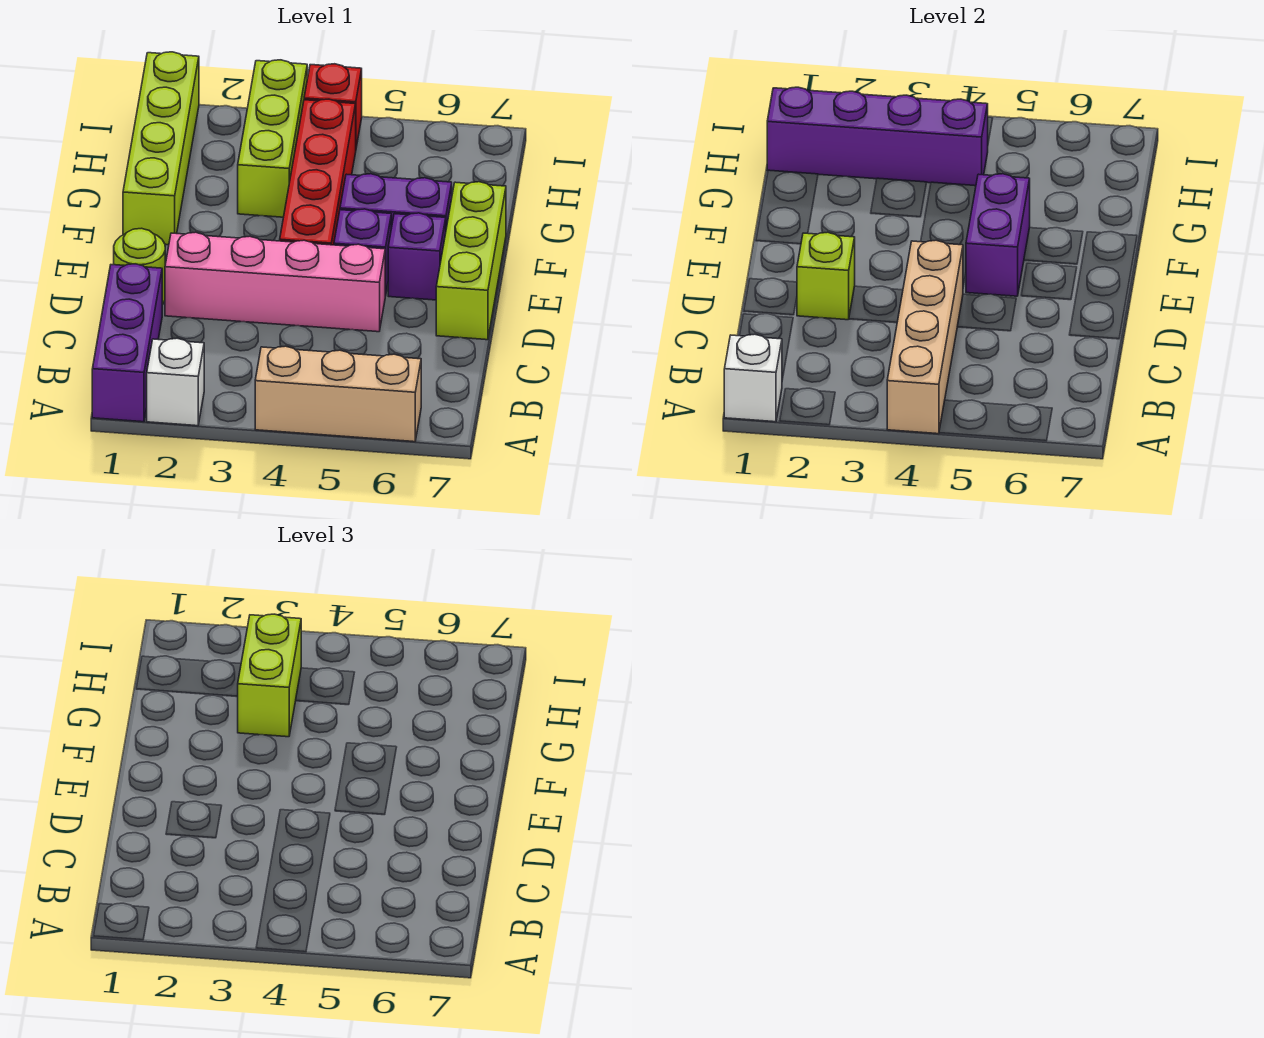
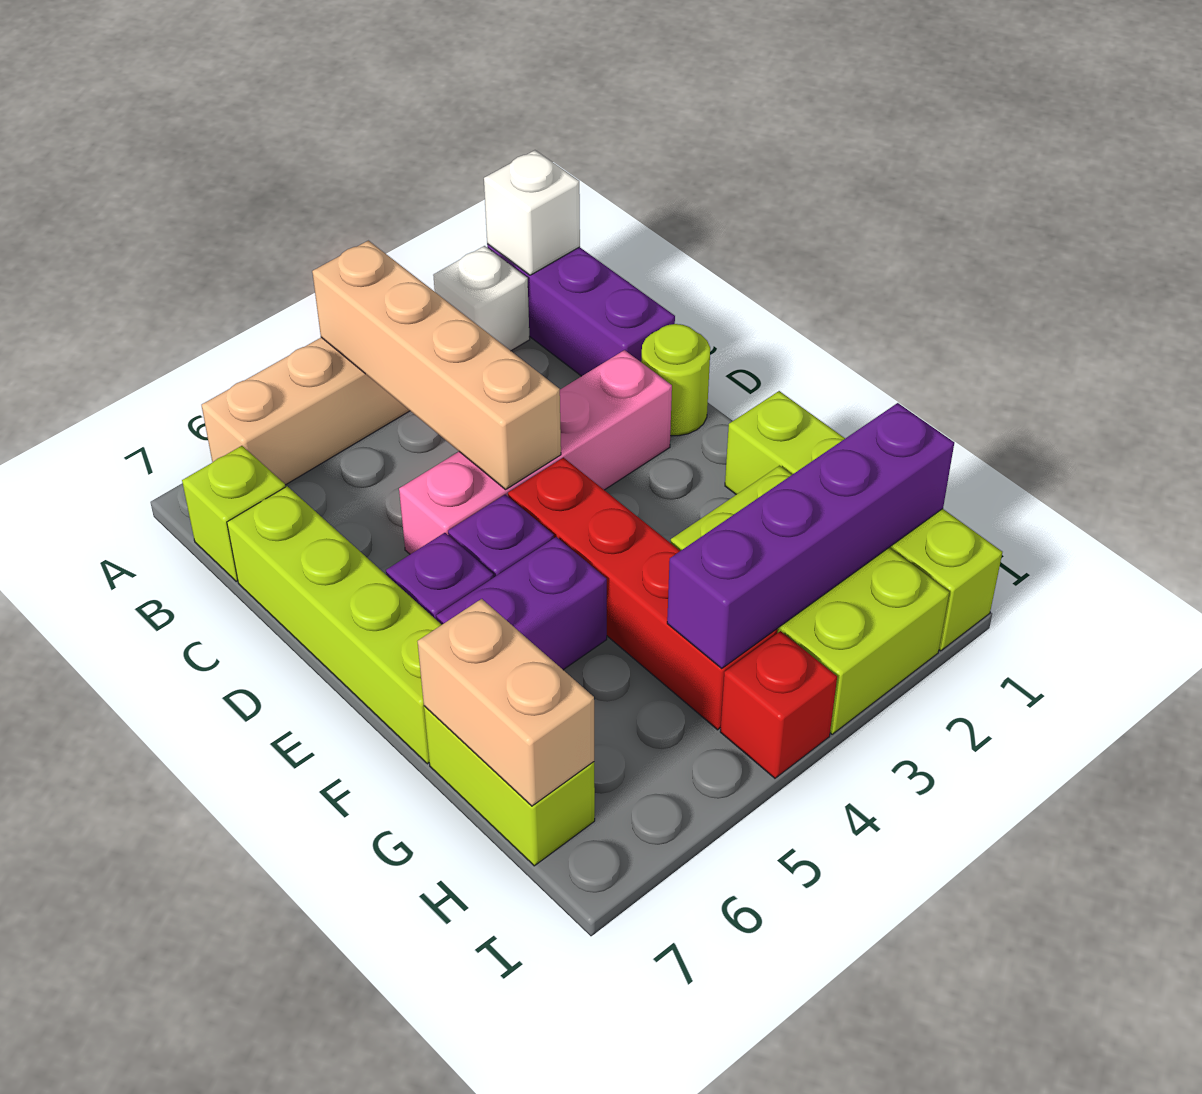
lime 1x1 brick [797,232,855,320] -> lime 1x1 brick moved to [182,446,285,581]
lime 1x3 brick [436,182,506,340] -> lime 1x4 brick [227,486,441,764]
purple 1x2 brick [966,174,1030,296] -> none
lime 1x3 brick [238,60,307,217] -> lime 2x3 brick [671,466,949,734]
lime 1x2 brick [237,614,301,737] -> lime 1x2 brick moved to [424,706,595,866]
none -> tan 1x2 brick [417,599,594,806]

